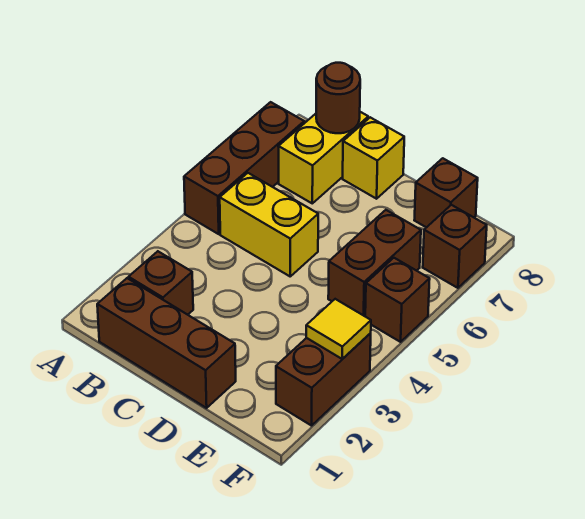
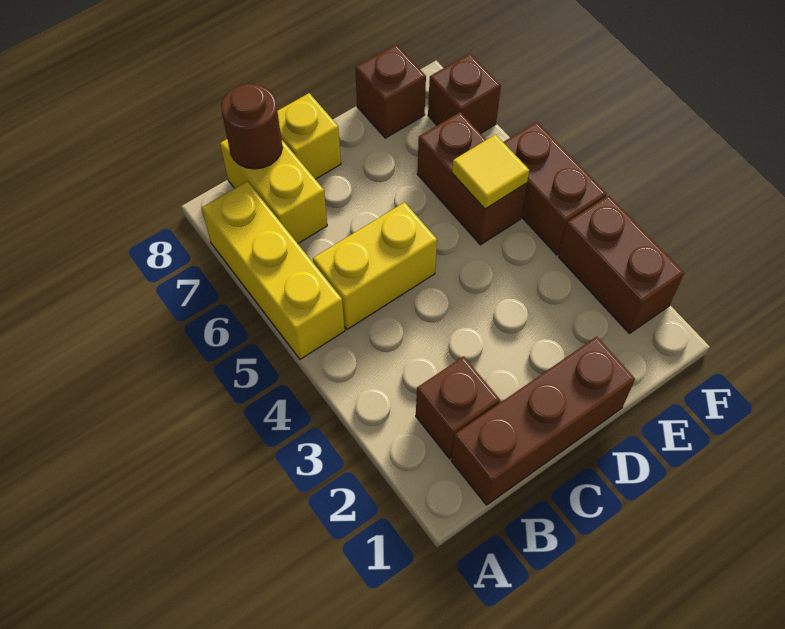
brown 1x3 brick [184,102,304,234] -> yellow 1x3 brick [202,181,345,359]
yellow 1x1 tile [306,299,371,359] -> yellow 1x1 tile moved to [452,135,529,209]
brown 1x1 brick [365,258,430,342] -> brown 1x2 brick [503,122,607,255]

